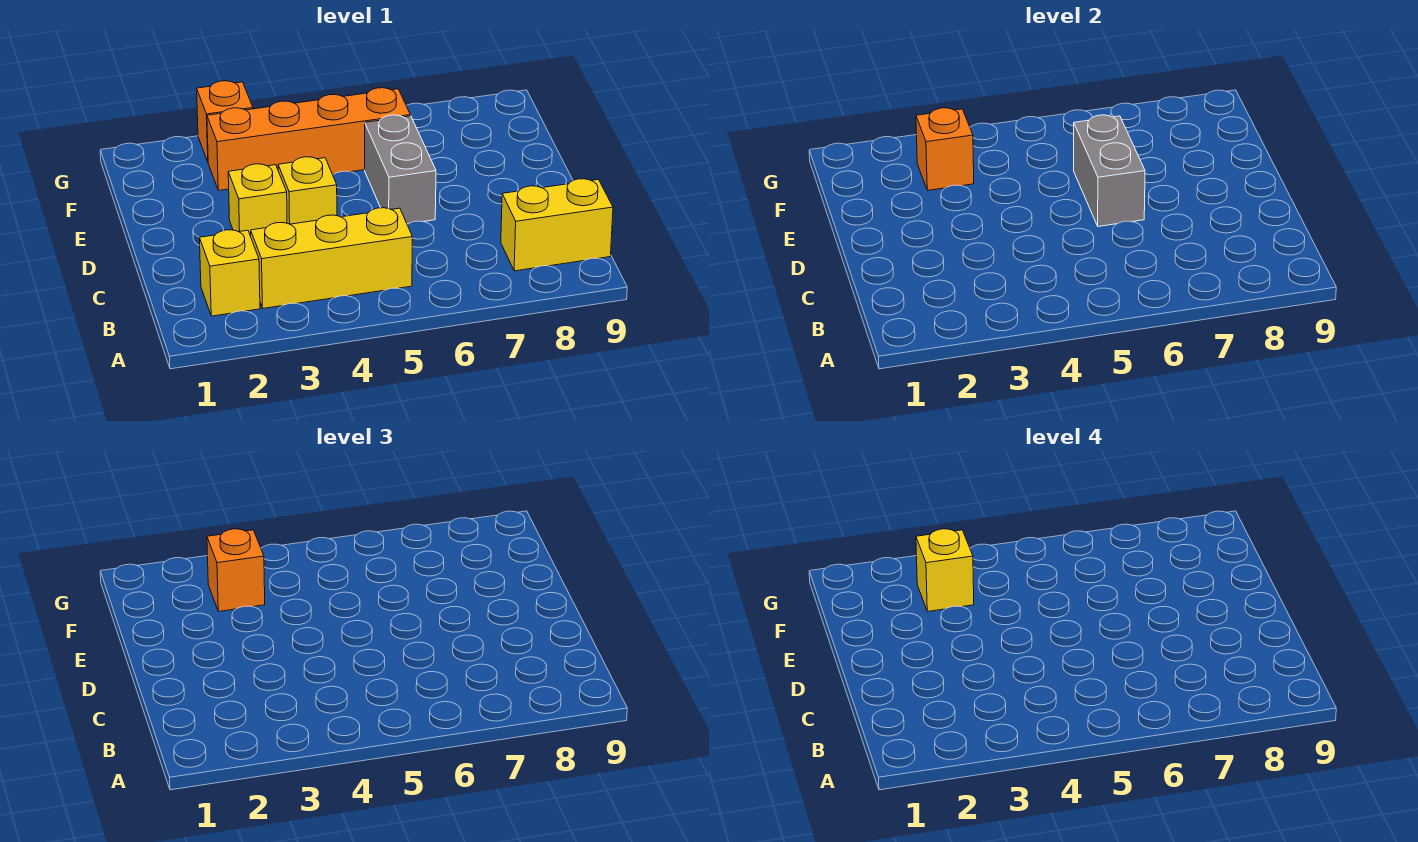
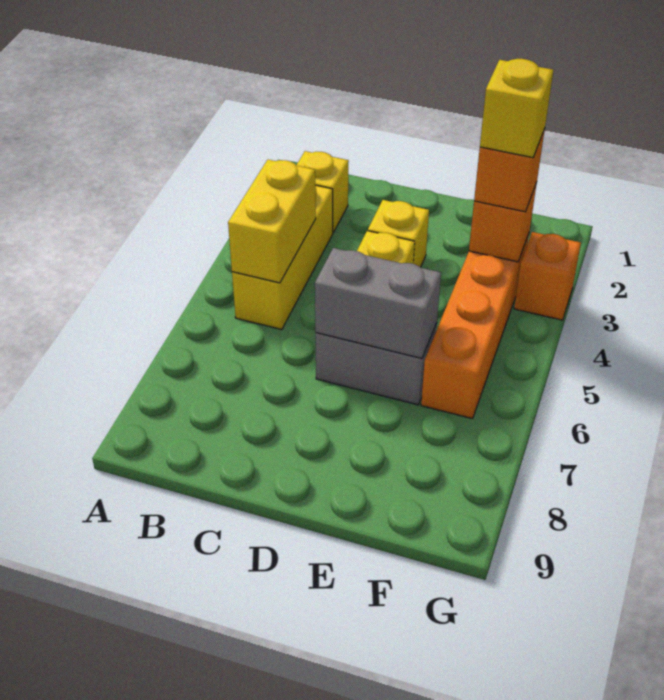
yellow 1x2 brick [501,179,613,271] -> yellow 1x2 brick moved to [228,160,316,283]

